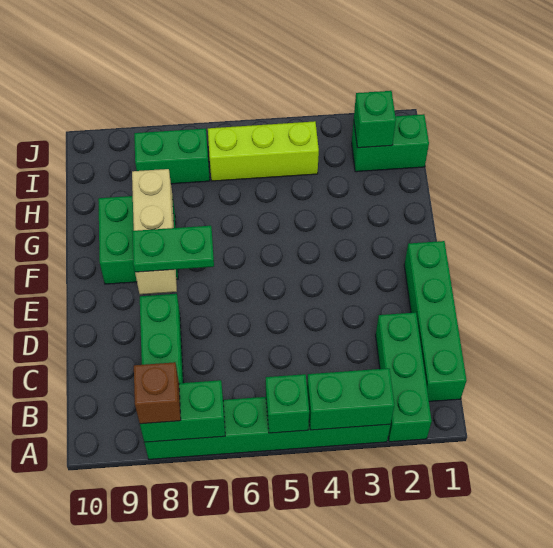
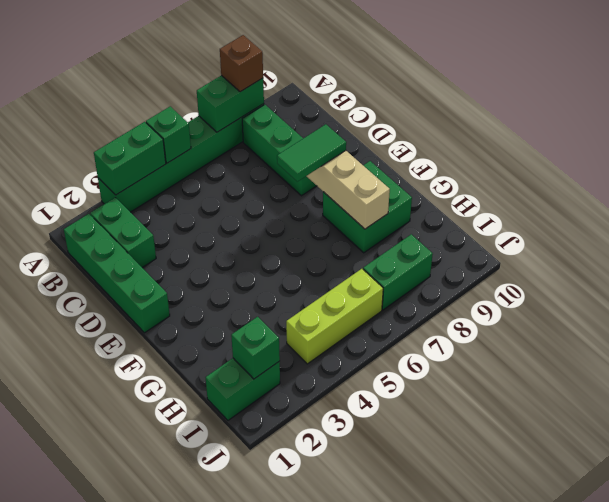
green 1x3 brick [376,312,432,442] -> green 1x2 brick [90,197,156,268]
green 1x2 plate [132,226,214,272] -> green 1x2 tile [277,124,346,182]

